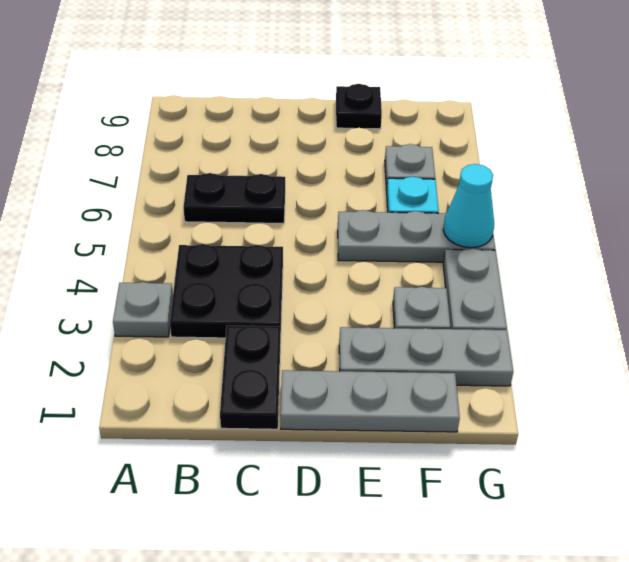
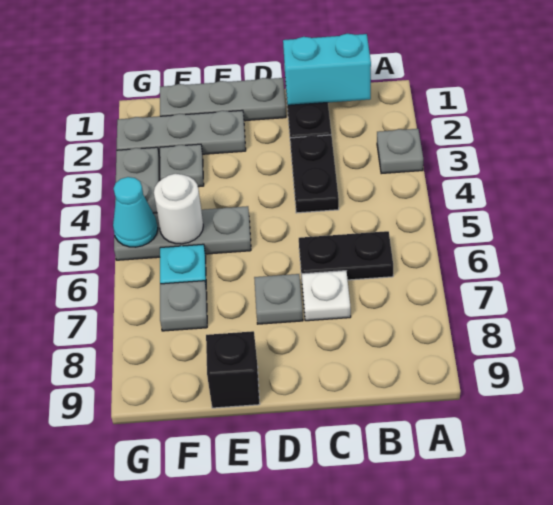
none -> cyan 1x2 brick [283,34,371,105]
black 2x2 plate [170,244,283,338] -> black 1x2 plate [290,135,339,213]
none -> white 1x1 plate [302,271,351,321]
none -> grey 1x1 plate [254,274,303,324]
black 1x1 plate [336,84,382,129] -> black 1x1 brick [206,331,260,408]
none -> white 1x1 round brick [154,174,203,244]

